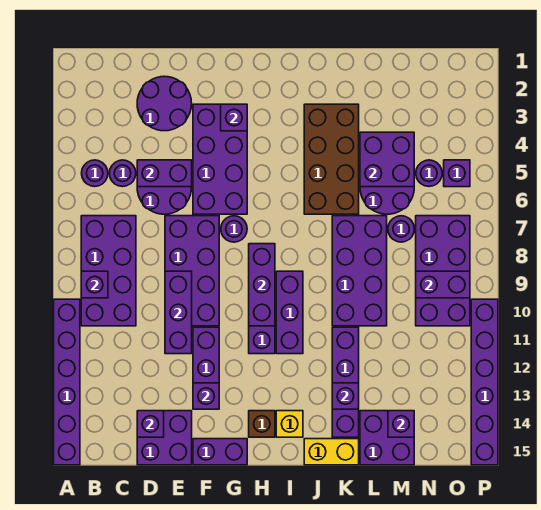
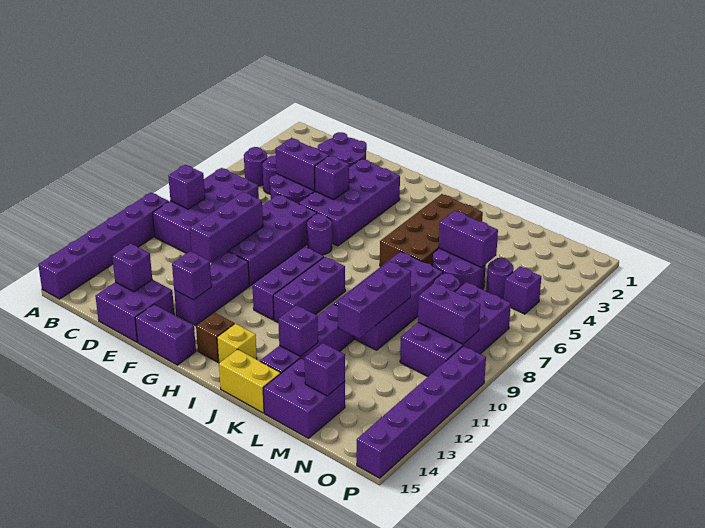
purple 1x1 brick [221,104,247,131] -> purple 1x1 brick moved to [315,156,349,200]
purple 1x3 brick [249,244,275,326] -> purple 1x3 brick moved to [338,261,411,338]
purple 2x2 brick [360,132,414,187] -> purple 1x2 brick [439,211,498,267]

